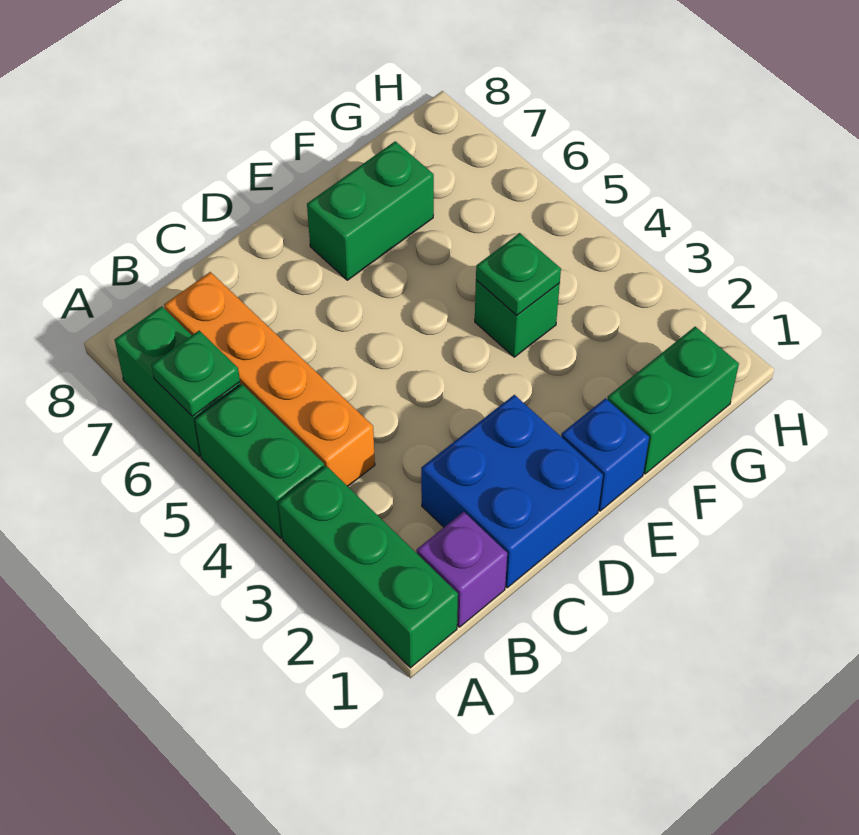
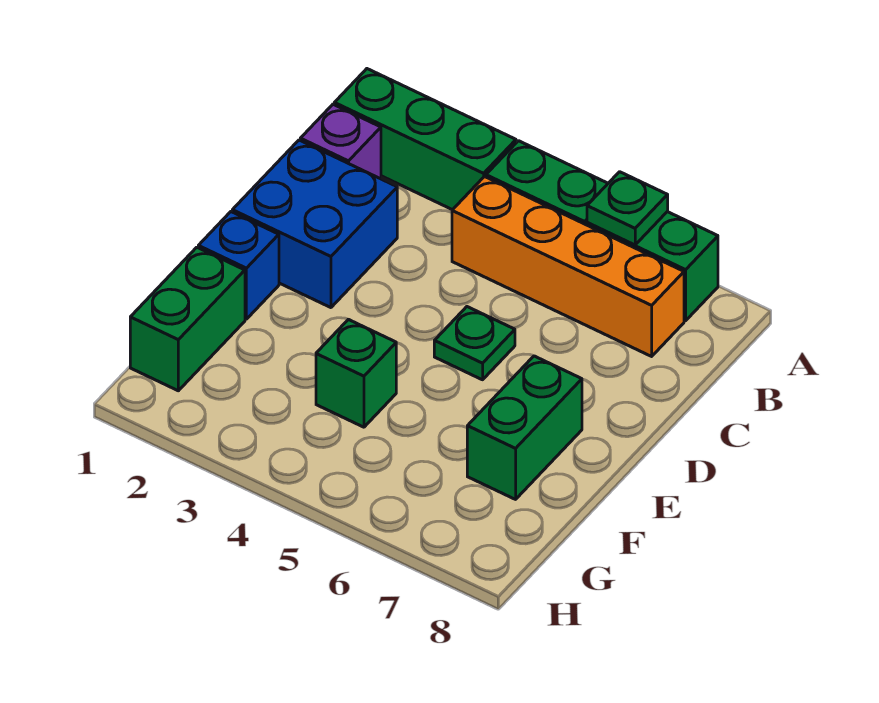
green 1x1 plate [476,233,561,315] -> green 1x1 plate moved to [434,307,515,380]

